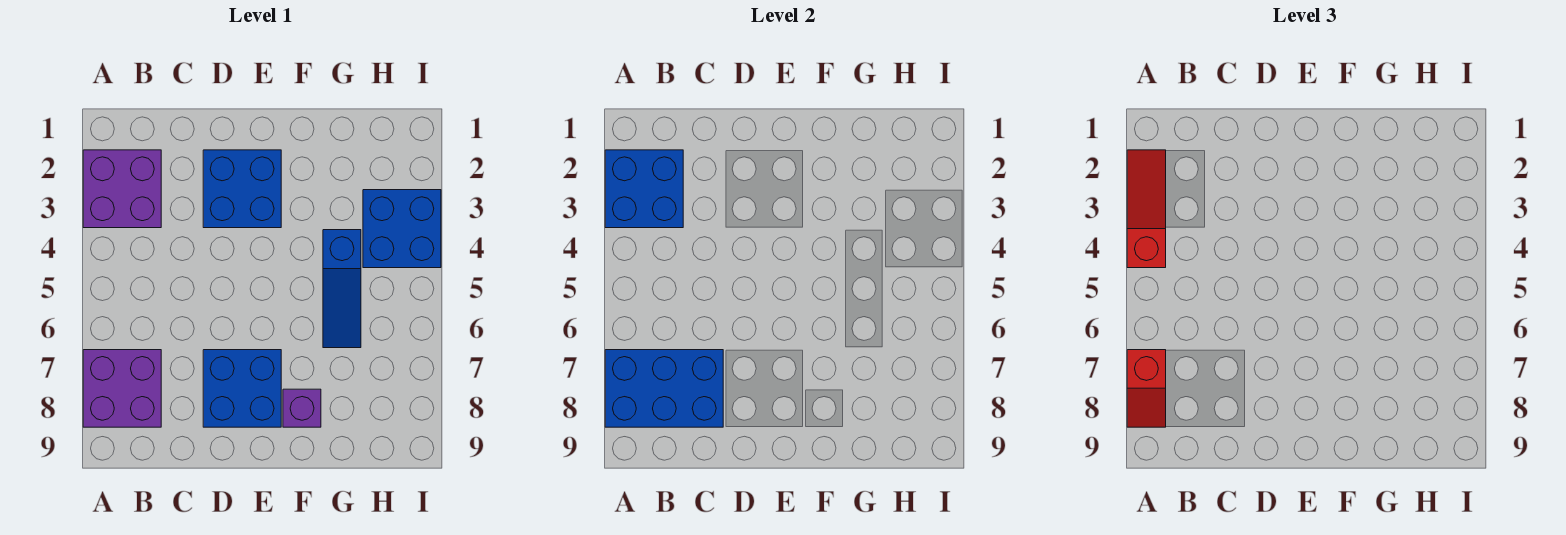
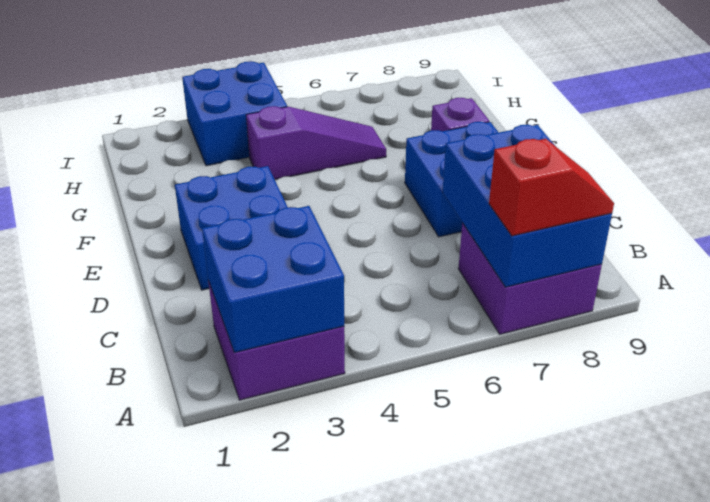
red 1x3 slope [1127,150,1166,268] -> none
blue 1x3 slope [323,230,361,348] -> purple 1x3 slope [246,106,386,180]

